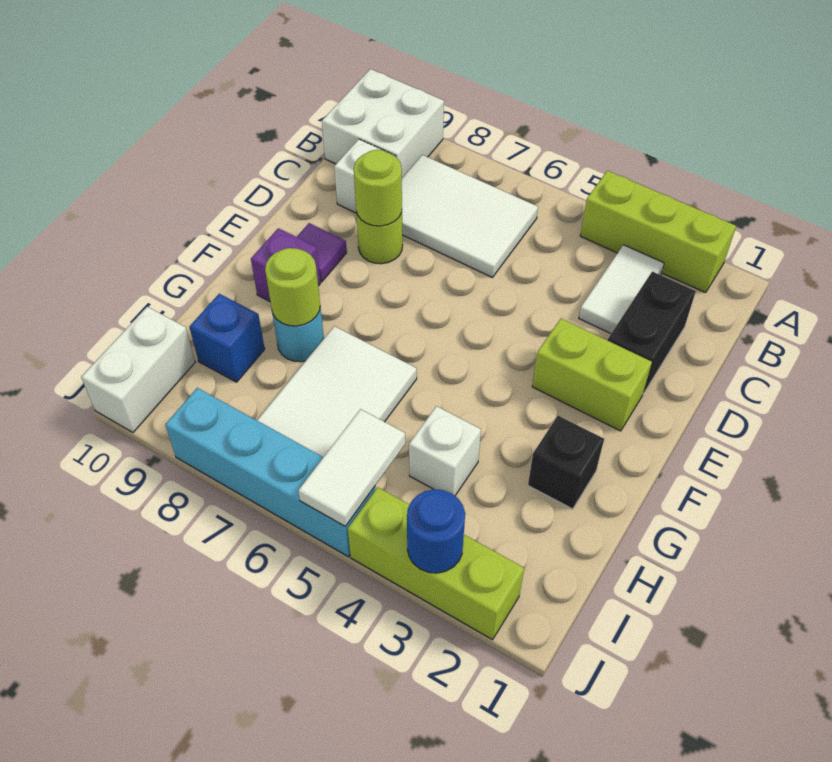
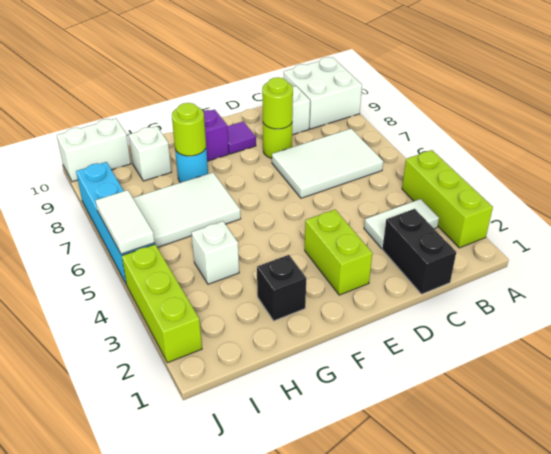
white 2x3 tile [402,155,538,277] -> white 2x3 tile turned to [272,129,383,198]
black 1x2 brick [608,271,696,394] -> black 1x2 brick turned to [382,209,456,294]
blue 1x1 brick [189,294,265,382] -> white 1x1 brick [129,126,171,181]
white 1x2 tile [298,409,405,526] -> white 1x2 tile turned to [95,190,155,254]
blue 1x1 round brick [407,489,465,573] -> none

